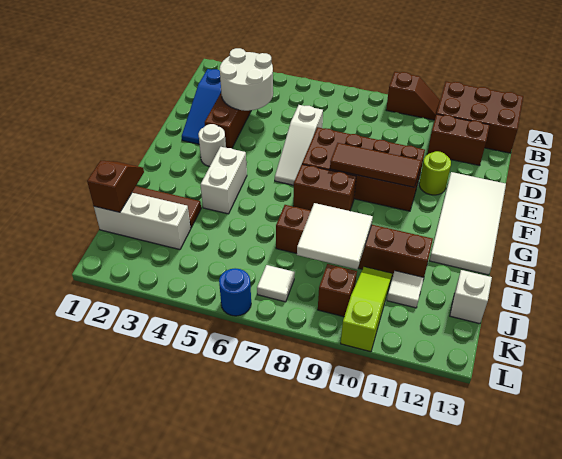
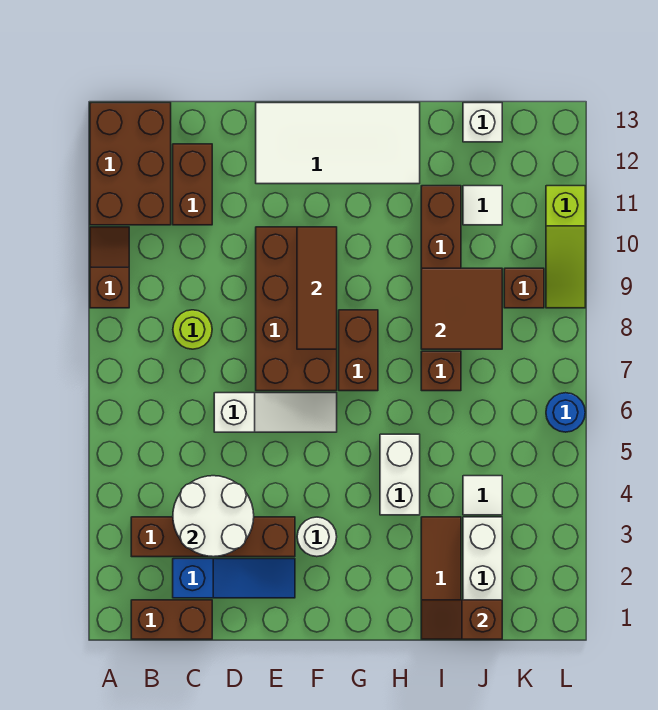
none -> brown 1x2 brick [131,600,212,639]
lime 1x1 round brick [419,151,451,195] -> lime 1x1 round brick moved to [173,310,212,349]
white 1x2 brick [201,147,247,214] -> white 1x2 brick turned to [380,434,420,515]
white 2x2 tile [297,203,373,269] -> brown 2x2 tile [421,268,502,349]
lime 1x3 slope [341,267,392,352] -> lime 1x3 slope turned to [546,186,585,308]
white 1x1 tile [257,265,295,302] -> white 1x1 tile moved to [463,476,502,515]

